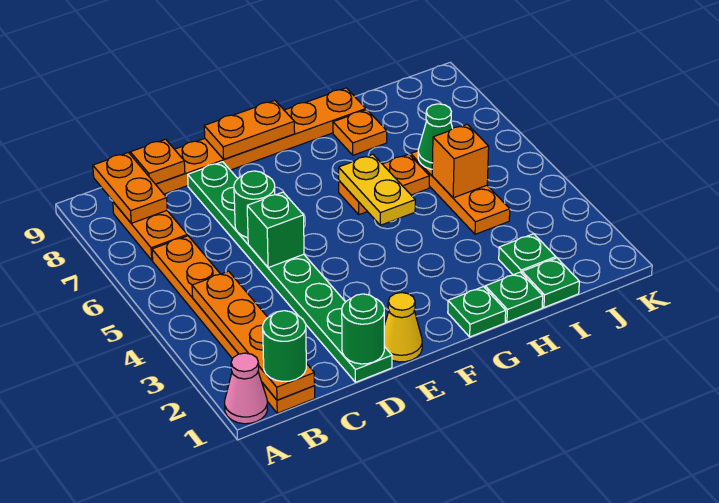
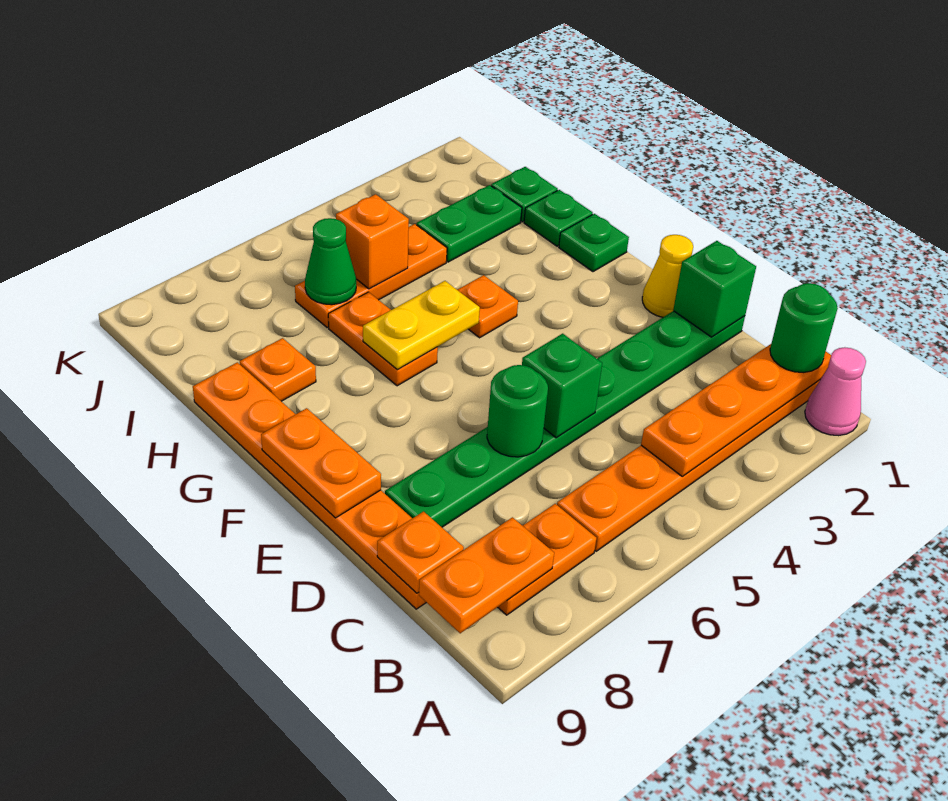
green 1x1 round brick [342,294,384,364] -> green 1x1 brick [673,241,756,337]
none -> orange 1x1 plate [458,275,518,338]
green 1x1 plate [499,234,556,275] -> green 1x2 plate [417,185,522,262]

